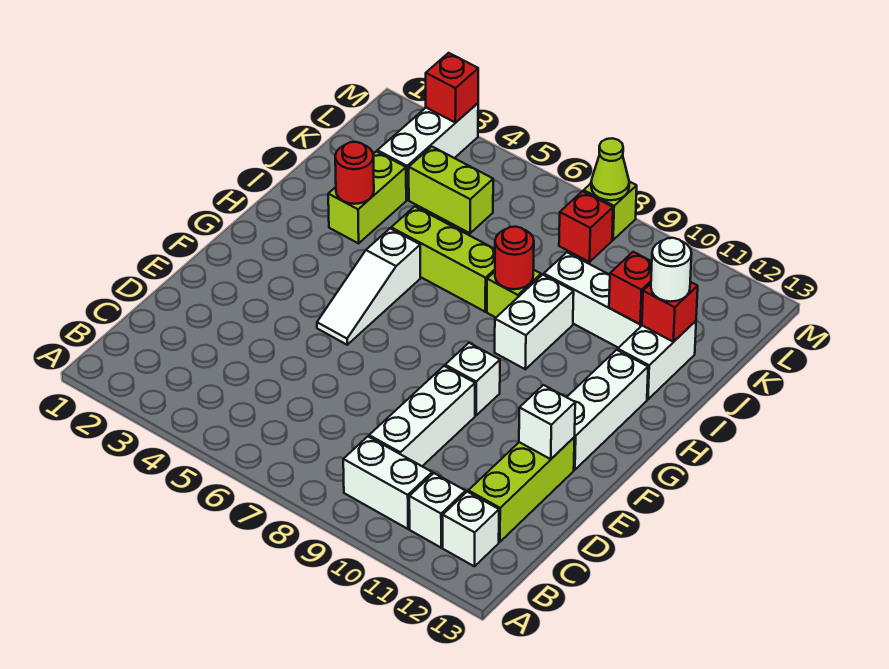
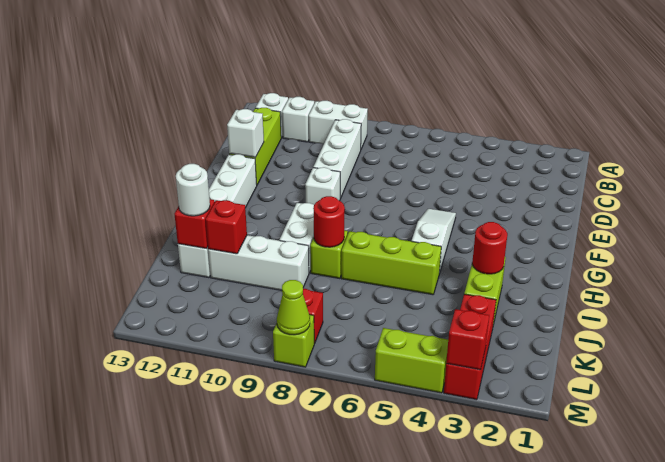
white 1x3 brick [377,103,478,200] -> red 1x3 brick [444,294,496,400]
lime 1x2 brick [409,147,493,233] -> lime 1x2 brick moved to [375,328,448,393]

